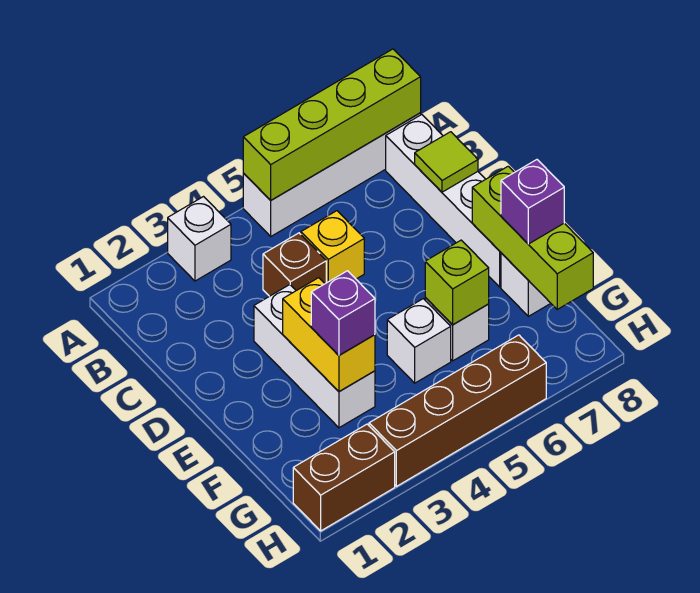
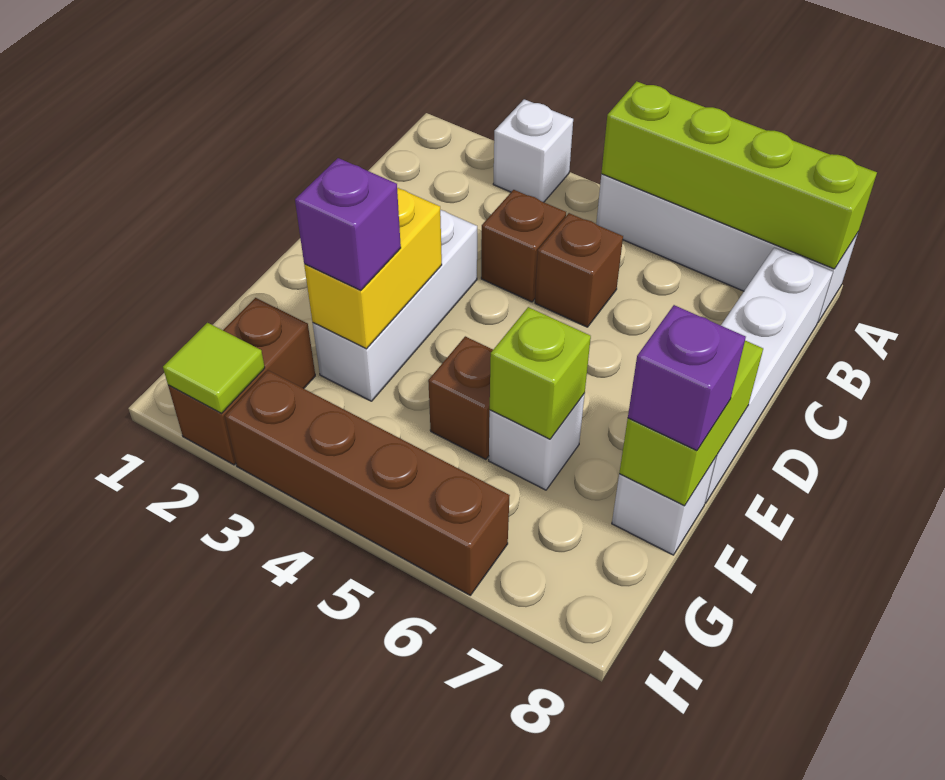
yellow 1x1 brick [301,211,364,283] -> brown 1x1 brick [535,213,623,327]
lime 1x1 tile [415,132,478,192] -> lime 1x1 tile moved to [163,323,265,413]
lime 1x3 brick [472,166,593,309] -> lime 1x2 brick [619,341,763,506]
white 1x1 brick [387,299,451,383] -> brown 1x1 brick [428,336,493,459]
brown 1x2 brick [293,424,395,531] -> brown 1x2 brick turned to [168,298,315,465]

